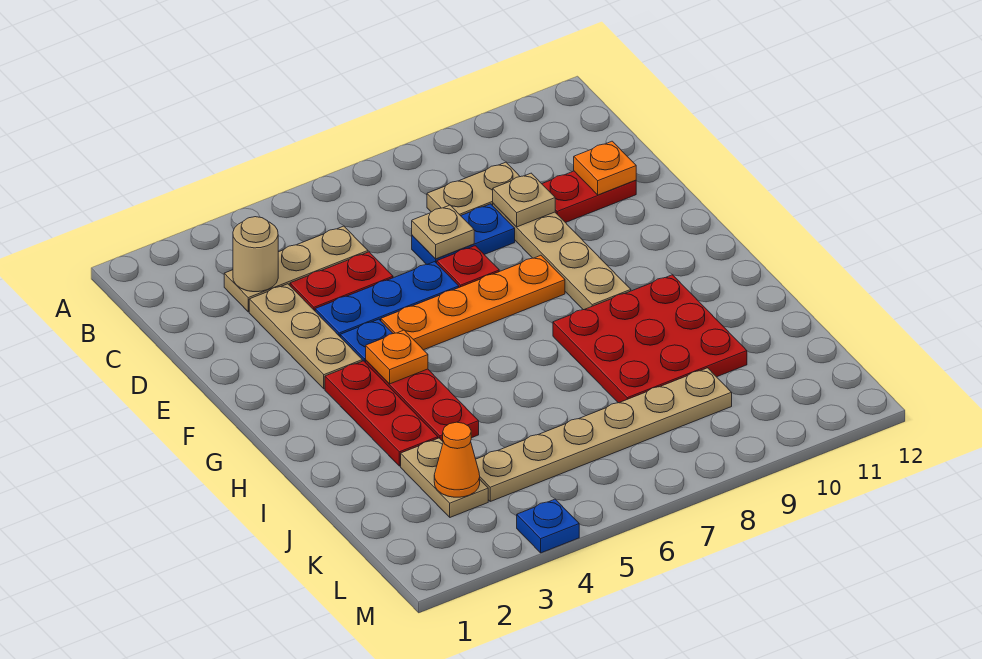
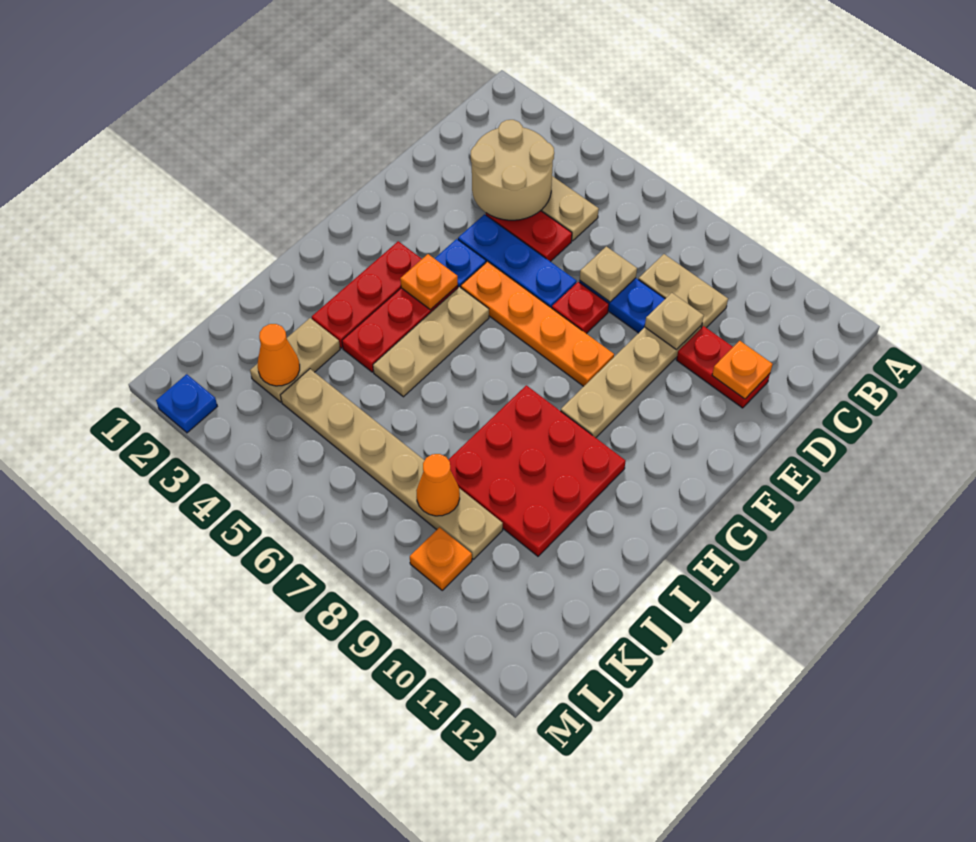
tan 1x1 round brick [233,217,278,292] -> tan 2x2 round brick [471,120,554,220]
tan 1x3 plate [249,284,362,389] -> tan 1x3 plate moved to [373,287,489,397]
none -> orange 1x1 cone [416,454,460,516]
none -> orange 1x1 plate [410,527,472,590]
blue 1x1 plate [517,499,579,553] -> blue 1x1 plate moved to [156,374,217,433]

